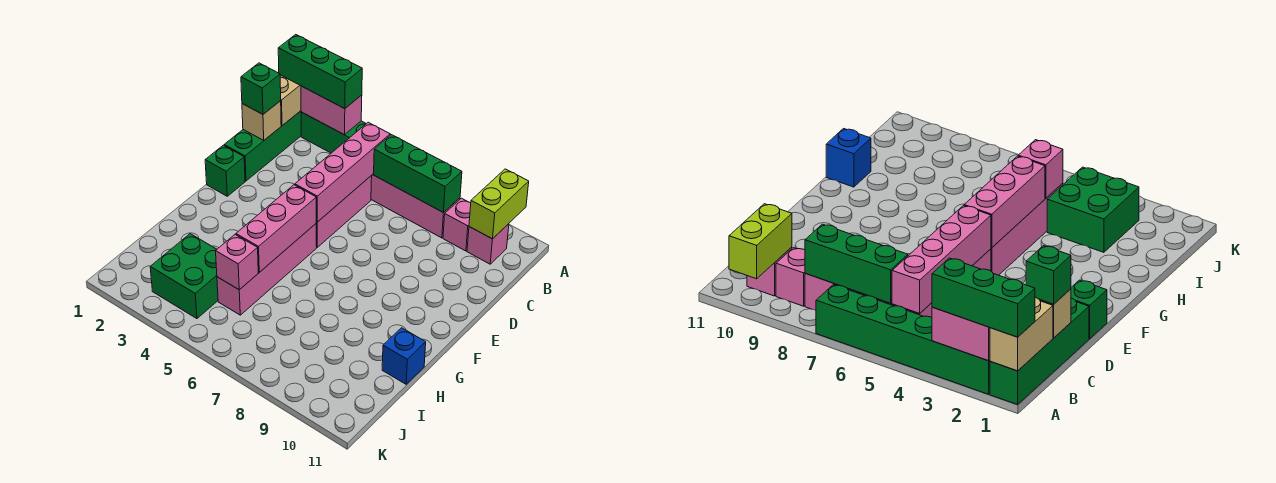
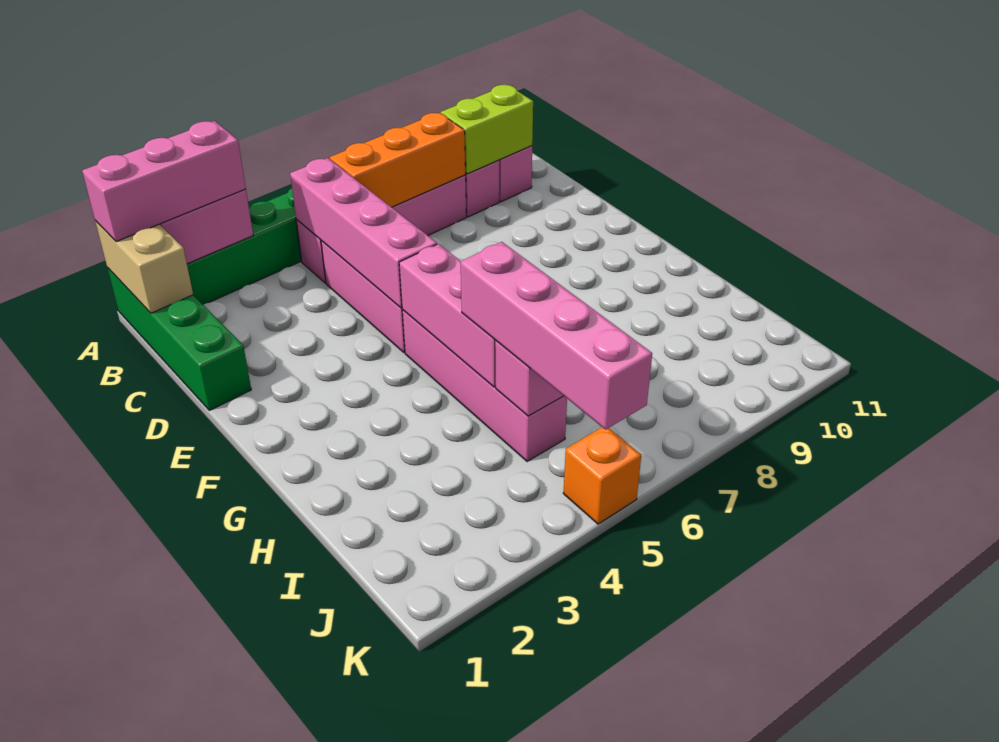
green 1x3 brick [278,35,362,109] -> pink 1x3 brick [82,121,246,242]
lime 1x2 brick [469,169,529,239] -> lime 1x2 brick turned to [441,85,533,174]
green 1x3 brick [374,135,462,213] -> orange 1x3 brick [330,113,465,207]
tan 1x1 brick [242,101,281,140] -> none
green 1x1 brick [241,63,281,114] -> none
green 1x1 brick [205,145,245,196] -> none
none -> pink 1x4 brick [461,242,652,430]
blue 1x1 brick [382,328,426,384] -> none
green 2x2 brick [150,234,218,319] -> none
none -> orange 1x1 brick [563,427,641,524]

